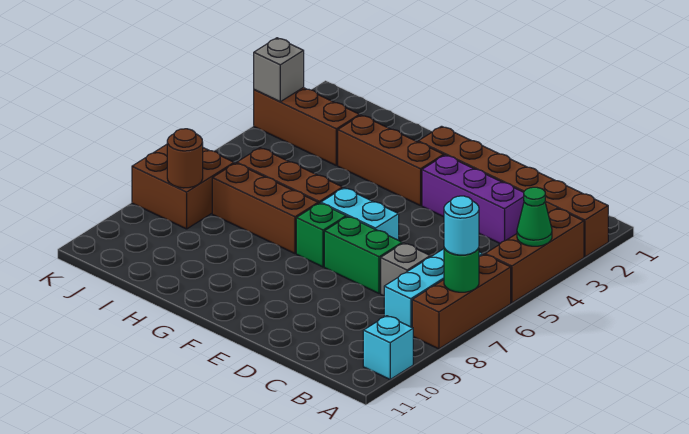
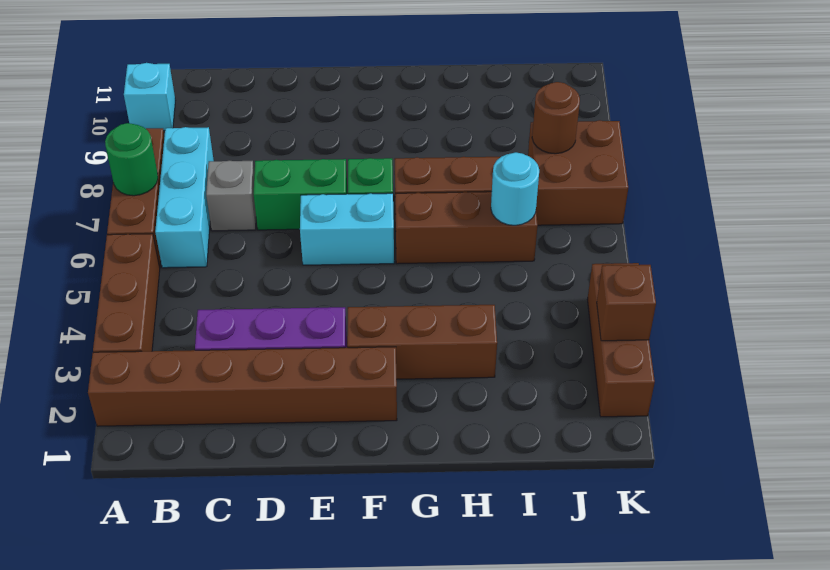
green 1x1 cone [517,187,552,246] -> none
cyan 1x1 round brick [444,196,479,255] -> cyan 1x1 round brick moved to [491,152,539,225]
brown 1x3 brick [254,88,360,166] -> brown 1x3 brick turned to [587,263,655,417]
grey 1x1 brick [254,38,304,102] -> brown 1x1 brick [597,265,656,341]

